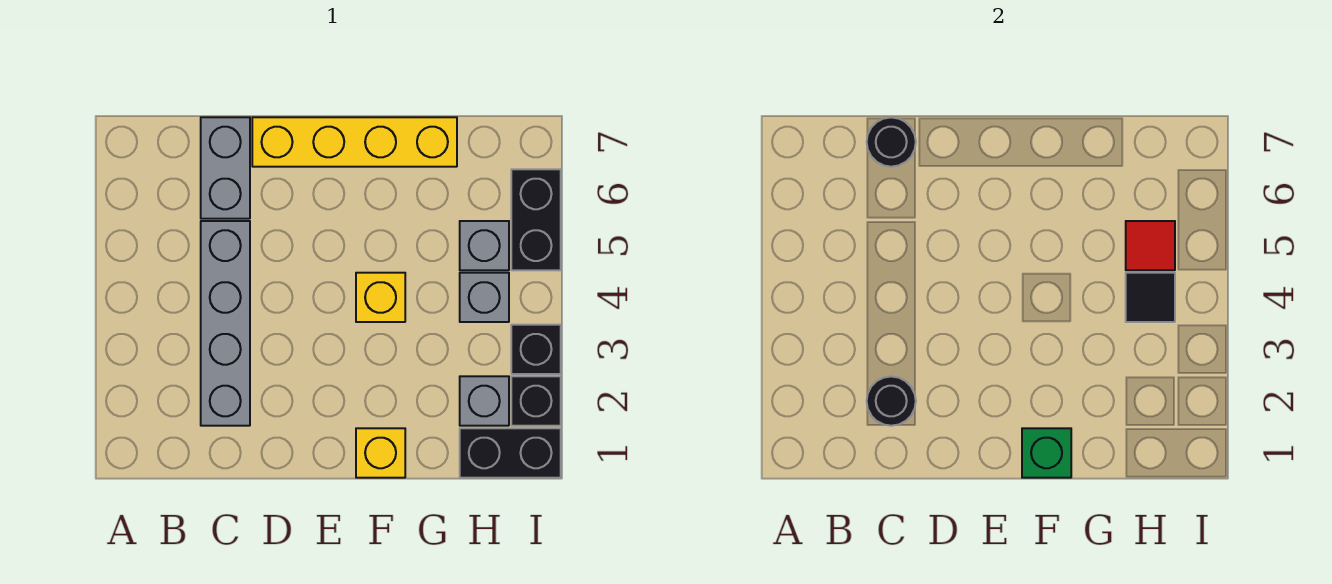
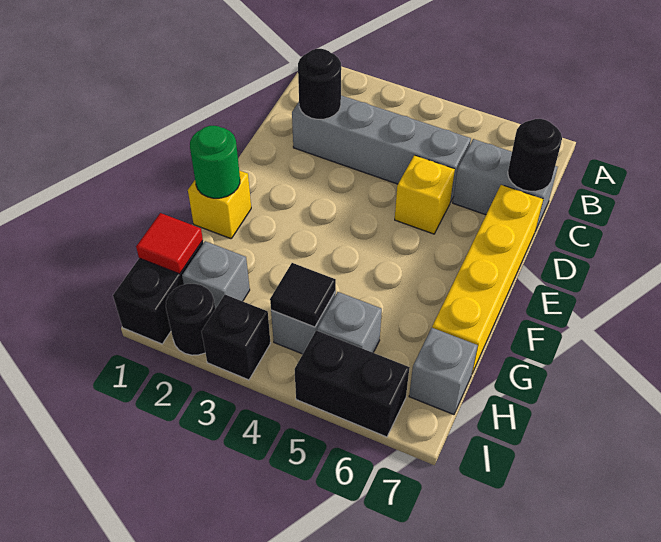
green 1x1 brick [1022,428,1071,478] -> green 1x1 round brick [190,126,240,198]
yellow 1x1 brick [356,273,405,322] -> yellow 1x1 brick moved to [395,155,455,234]
red 1x1 tile [1126,221,1175,270] -> red 1x1 tile moved to [136,213,203,274]
none -> grey 1x1 brick [409,328,478,415]
black 1x1 brick [511,376,561,426] -> black 1x1 round brick [166,284,215,355]

